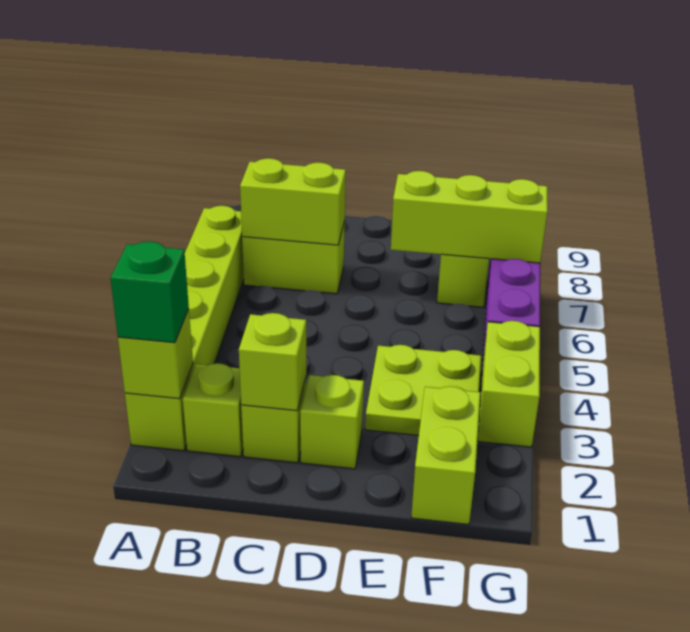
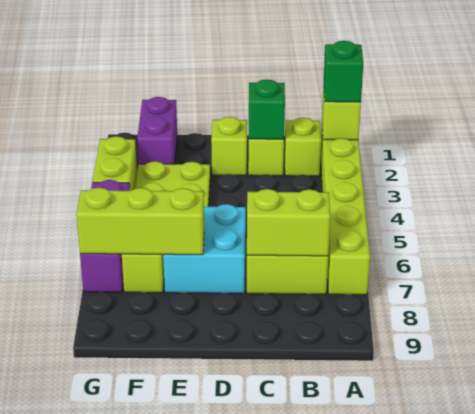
lime 1x1 brick [239,313,306,411] -> green 1x1 brick [249,79,285,139]
none -> cyan 2x2 brick [163,204,246,294]
lime 1x2 brick [411,386,481,525] -> purple 1x2 brick [137,97,177,164]

